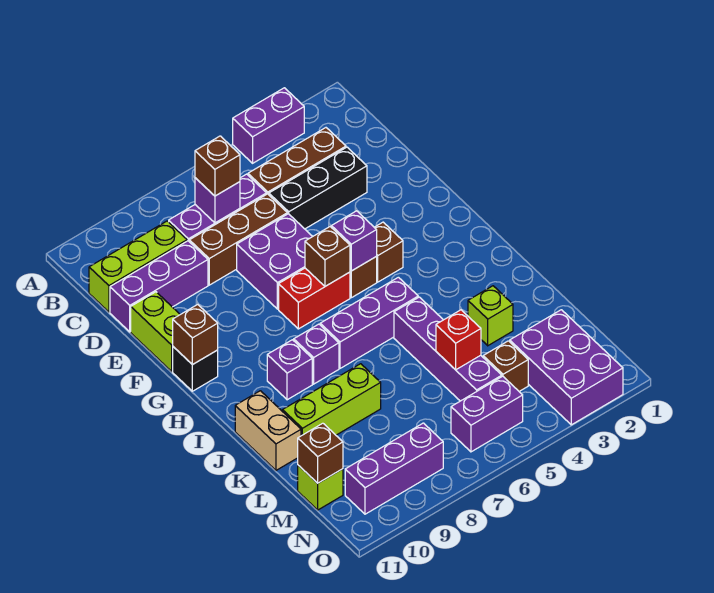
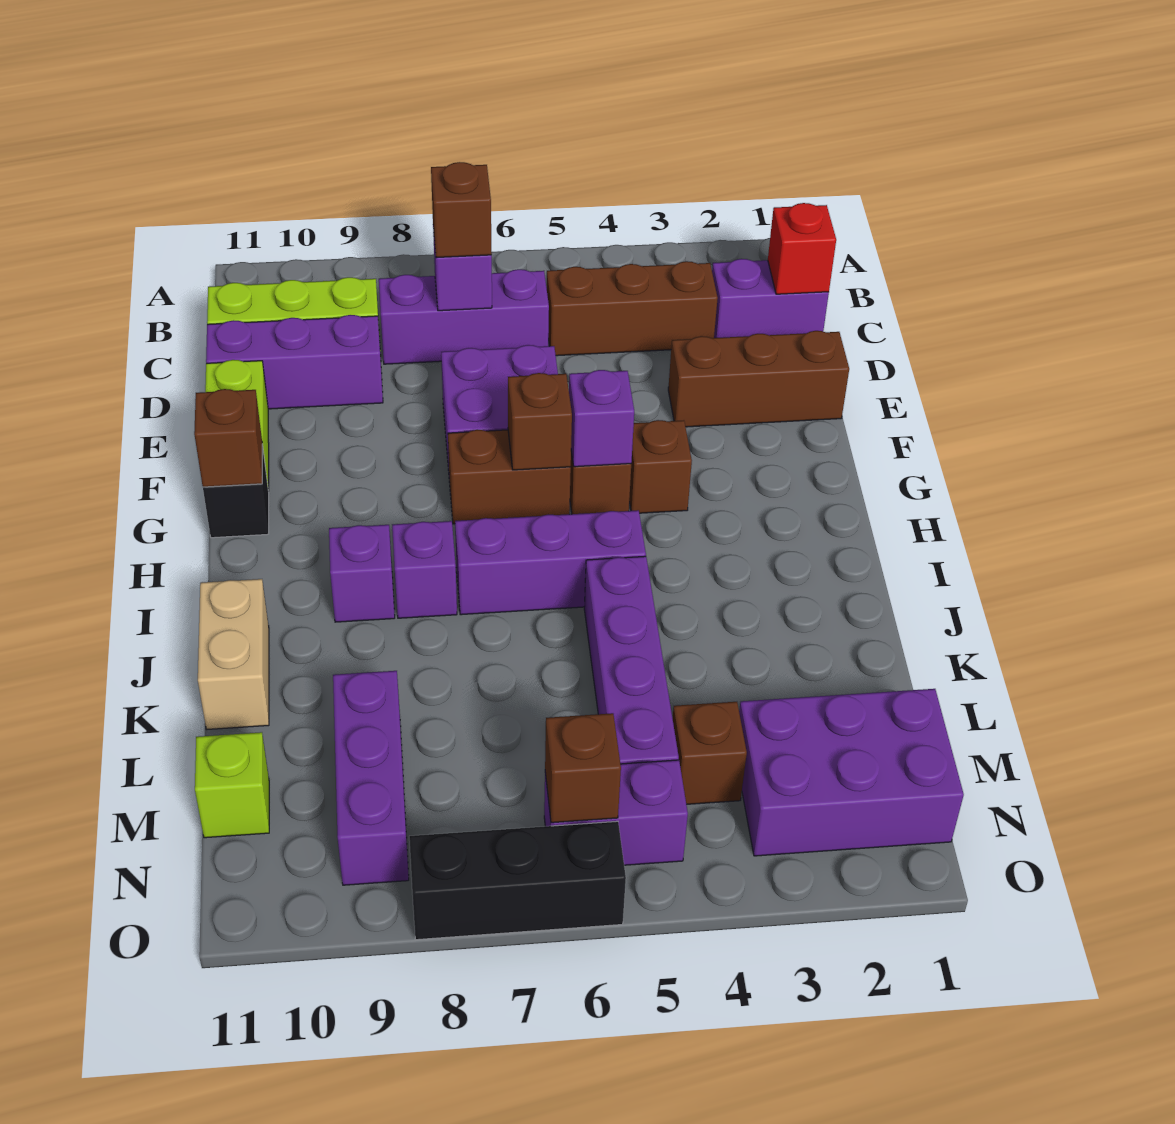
purple 1x2 brick [233,88,304,163] -> purple 1x2 brick moved to [712,259,829,338]
black 1x3 brick [269,147,367,229] -> black 1x3 brick moved to [409,821,626,940]
brown 1x3 brick [189,194,287,285] -> brown 1x3 brick moved to [668,331,849,427]
red 1x2 brick [279,268,350,329] -> brown 1x2 brick [448,430,571,524]
lime 1x1 brick [468,286,513,346] -> none
lime 1x3 brick [283,364,381,436] -> none
red 1x1 brick [436,310,481,370] -> red 1x1 brick moved to [768,203,836,294]
purple 2x3 brick [510,310,623,425] -> purple 2x3 brick turned to [739,689,964,856]
brown 1x1 brick [298,423,343,483] -> brown 1x1 brick moved to [545,713,621,823]
purple 1x3 brick [345,423,443,514] -> purple 1x3 brick turned to [333,671,409,885]

